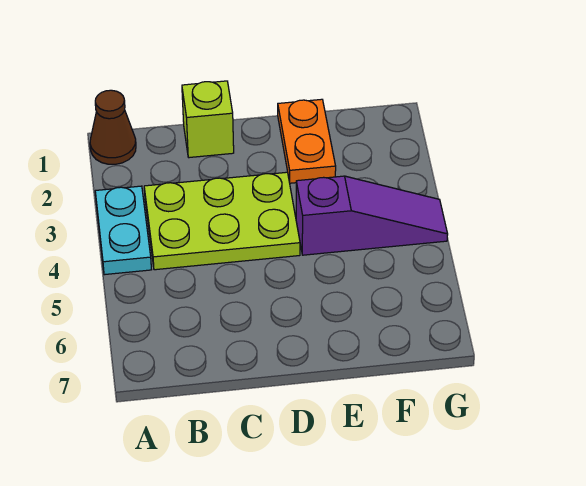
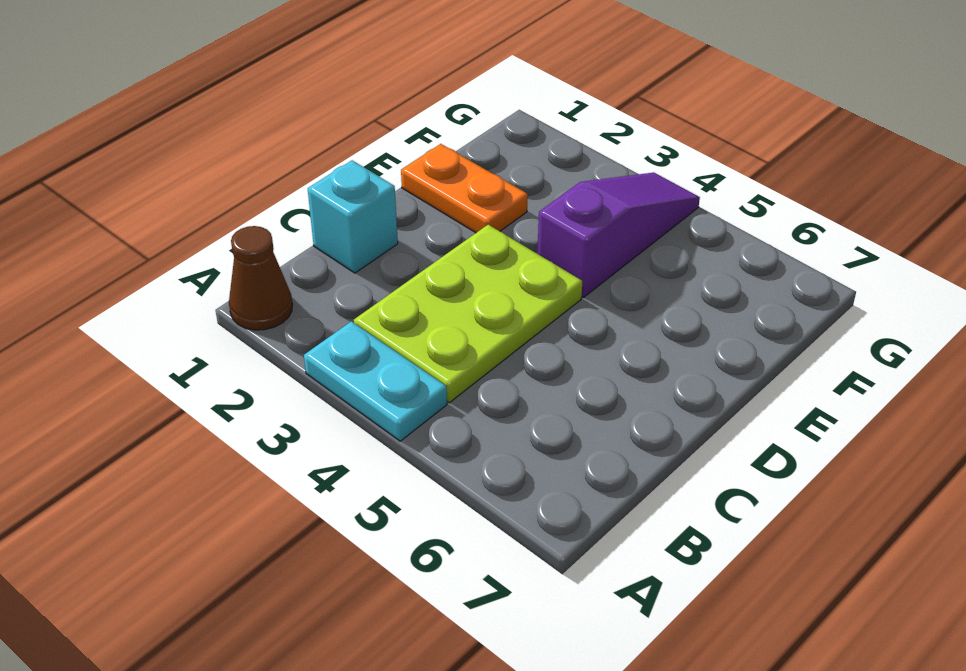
lime 1x1 brick [182,81,234,158] -> cyan 1x1 brick [308,160,398,273]

